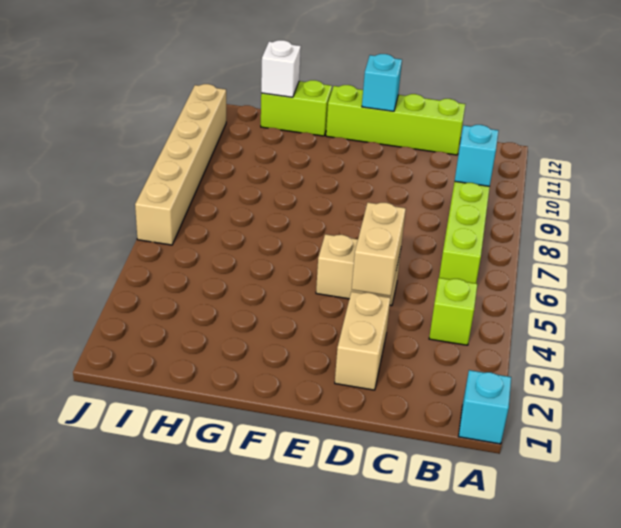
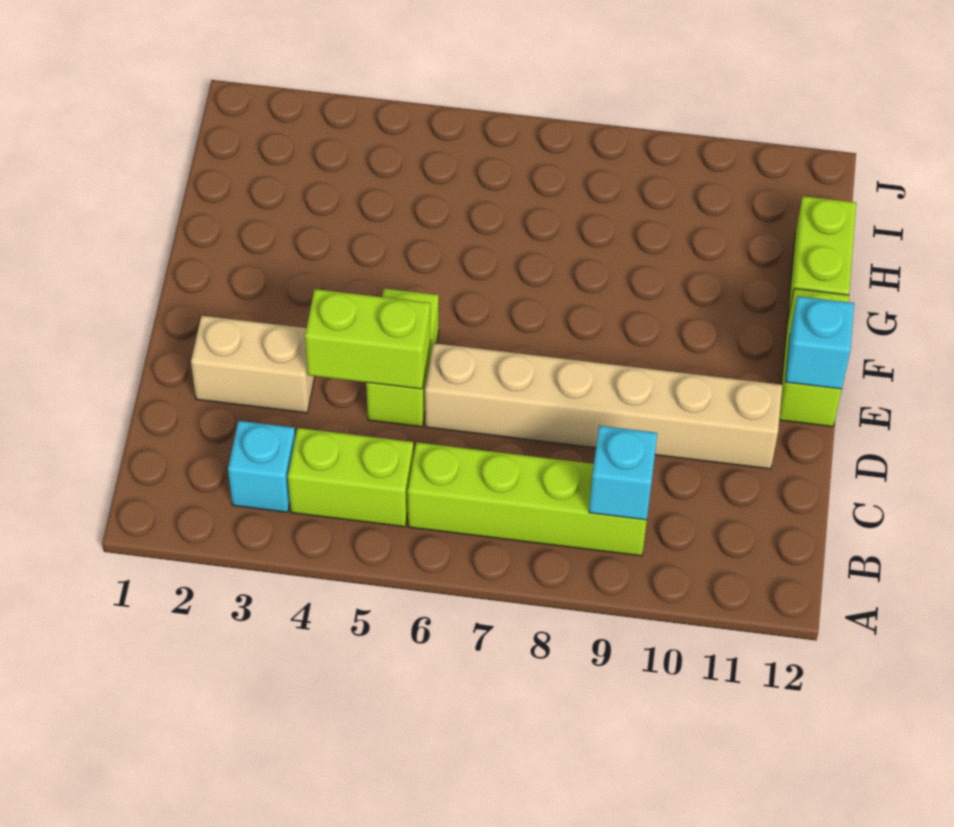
cyan 1x1 brick [458,370,511,444] -> cyan 1x1 brick moved to [228,421,295,512]
lime 1x1 brick [429,278,477,345] -> lime 1x2 brick [288,428,413,527]
lime 1x4 brick [326,85,465,155] -> lime 1x2 brick [779,289,849,427]
tan 1x2 brick [352,203,406,296] -> lime 1x2 brick [305,289,430,389]
tan 1x2 brick [316,234,401,306] -> lime 1x2 brick [366,288,439,427]
white 1x1 brick [261,40,301,97] -> none
tan 1x6 brick [135,84,226,245] -> tan 1x6 brick moved to [425,343,782,469]

